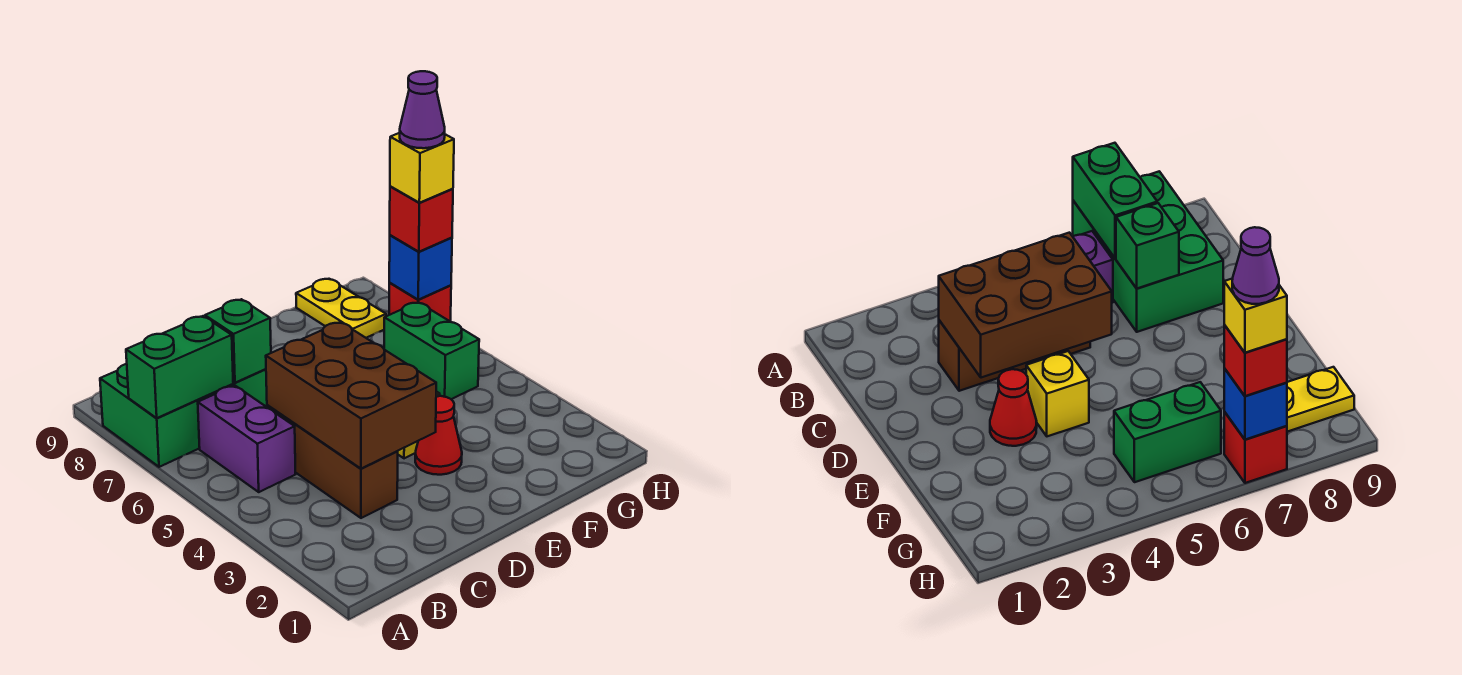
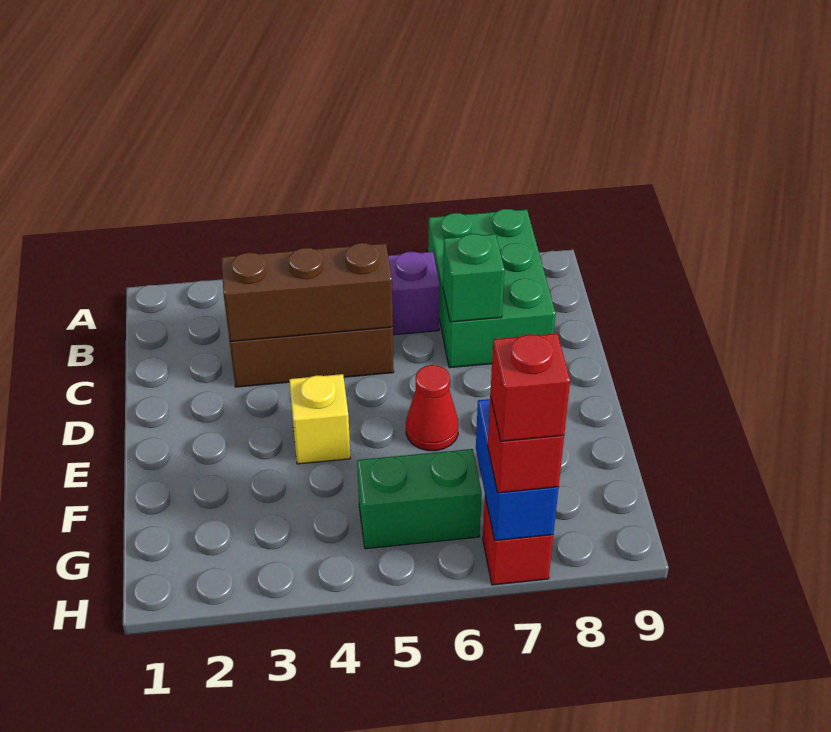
green 1x2 brick [126,316,233,418] -> none
brown 2x3 brick [266,322,436,469] -> brown 1x3 brick [221,243,393,341]
red 1x1 cone [415,396,462,475] -> red 1x1 cone moved to [406,365,458,451]
yellow 1x2 plate [296,279,386,338] -> none
blue 1x1 brick [389,235,452,300] -> blue 1x2 brick [476,399,559,541]
yellow 1x1 brick [390,133,454,203] -> red 1x1 brick [490,333,570,441]
purple 1x1 cone [400,71,445,148] -> none

